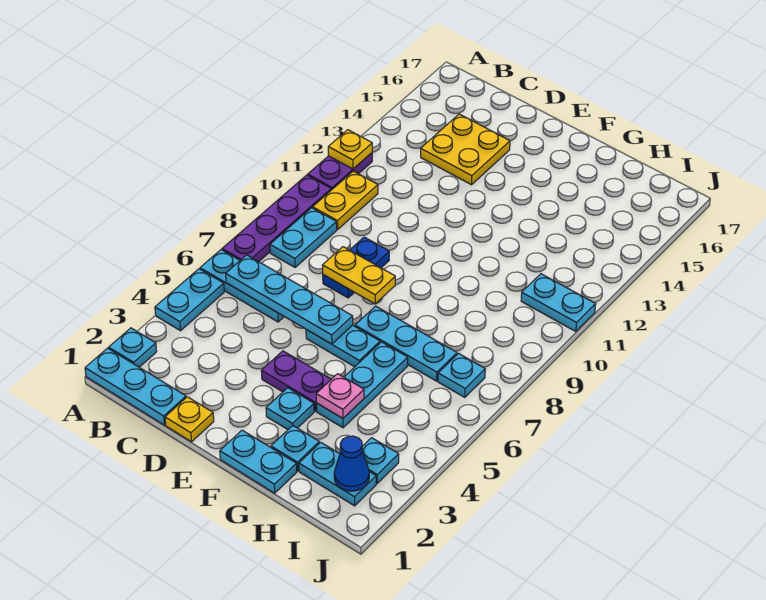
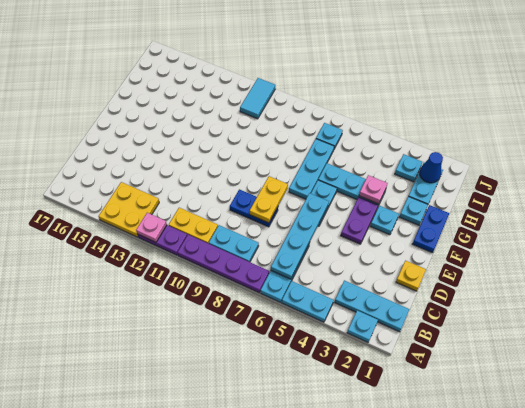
cyan 1x3 plate [85,348,186,425] -> cyan 1x3 plate turned to [335,280,410,332]
yellow 1x1 plate [328,130,372,169] -> pink 1x1 plate [136,213,167,242]
yellow 2x2 plate [421,114,510,185] -> yellow 2x2 plate moved to [99,182,159,237]
cyan 1x2 plate [220,430,297,493] -> blue 1x2 plate [413,205,449,253]
cyan 1x2 plate [521,274,596,332] -> cyan 1x2 tile [240,78,275,119]

